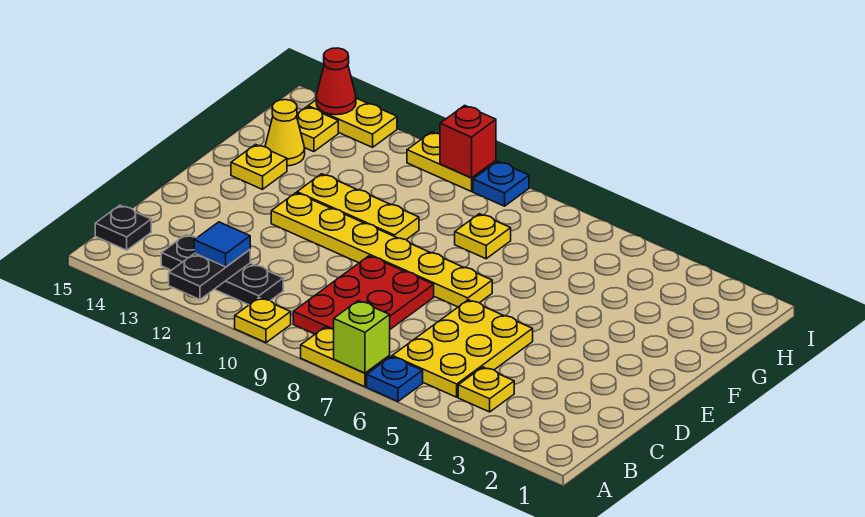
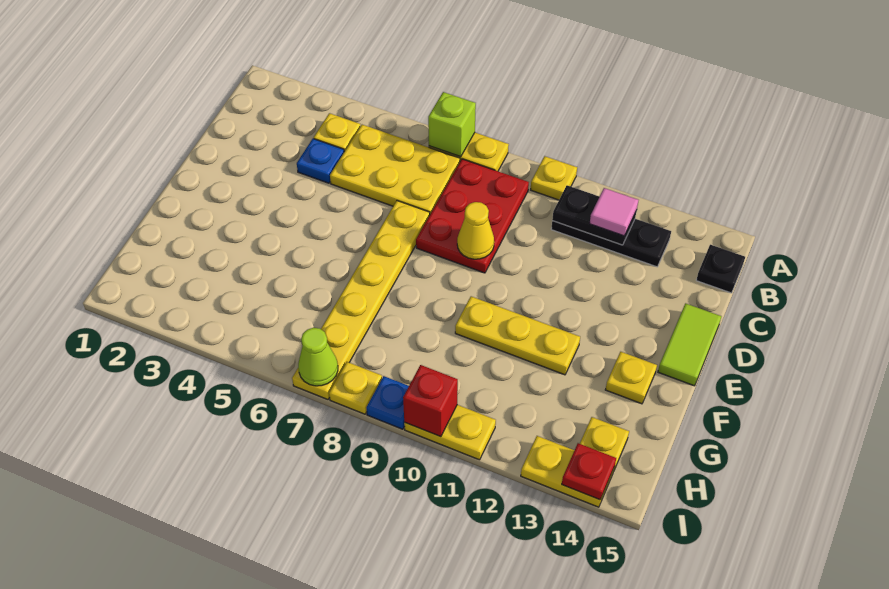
blue 1x1 plate [367,357,423,401] -> blue 1x1 plate moved to [297,139,344,183]
black 1x2 plate [169,250,250,299] -> black 1x2 plate turned to [552,185,637,245]
yellow 2x3 plate [392,300,533,397] -> yellow 2x3 plate turned to [330,125,460,214]
blue 1x1 tile [194,222,250,267] -> pink 1x1 tile [590,188,638,236]
none -> lime 1x2 tile [658,303,722,386]
yellow 1x6 plate [271,193,492,307] -> yellow 1x6 plate turned to [292,201,430,399]
yellow 1x1 plate [455,214,511,259] -> yellow 1x1 plate moved to [329,362,382,414]
yellow 1x1 cone [265,100,305,166] -> yellow 1x1 cone moved to [457,202,494,259]
none -> lime 1x1 cone [298,327,338,386]
red 1x1 cone [316,48,356,115] -> red 1x1 plate [562,443,616,500]

